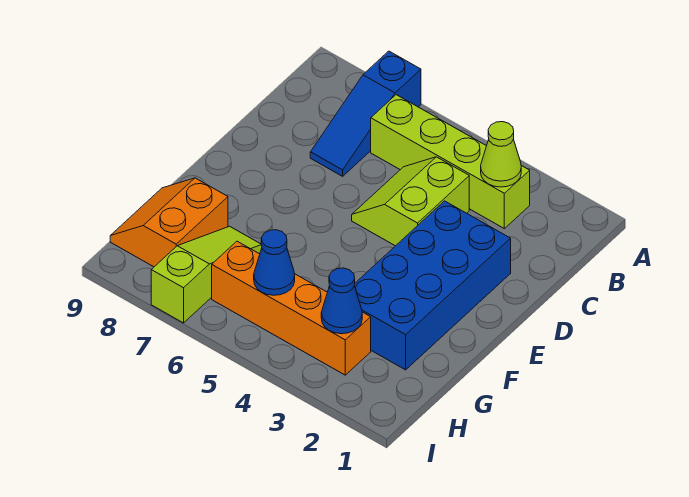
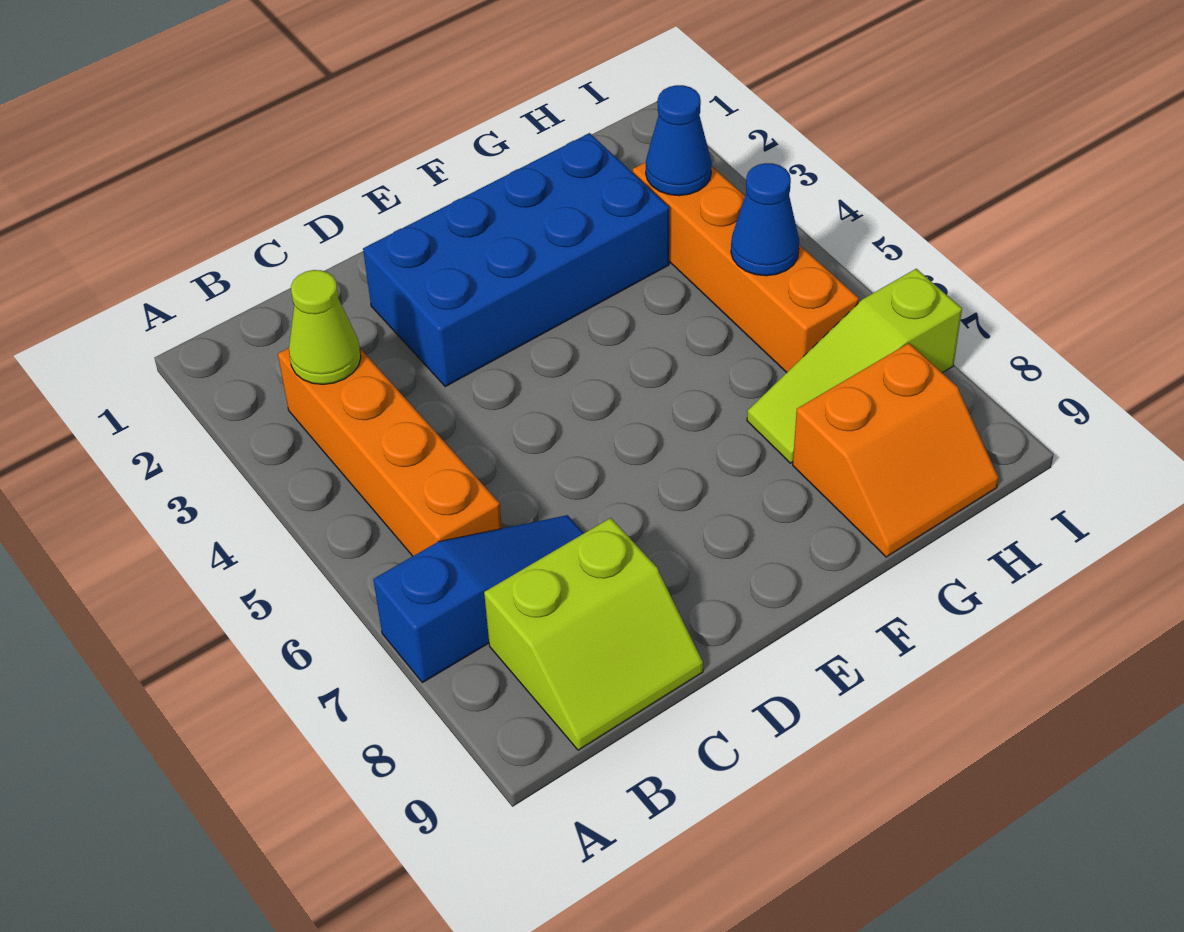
lime 1x4 brick [371,95,530,228] -> orange 1x4 brick [278,348,502,556]
lime 2x2 slope [352,157,469,246] -> lime 2x2 slope moved to [484,518,703,750]

